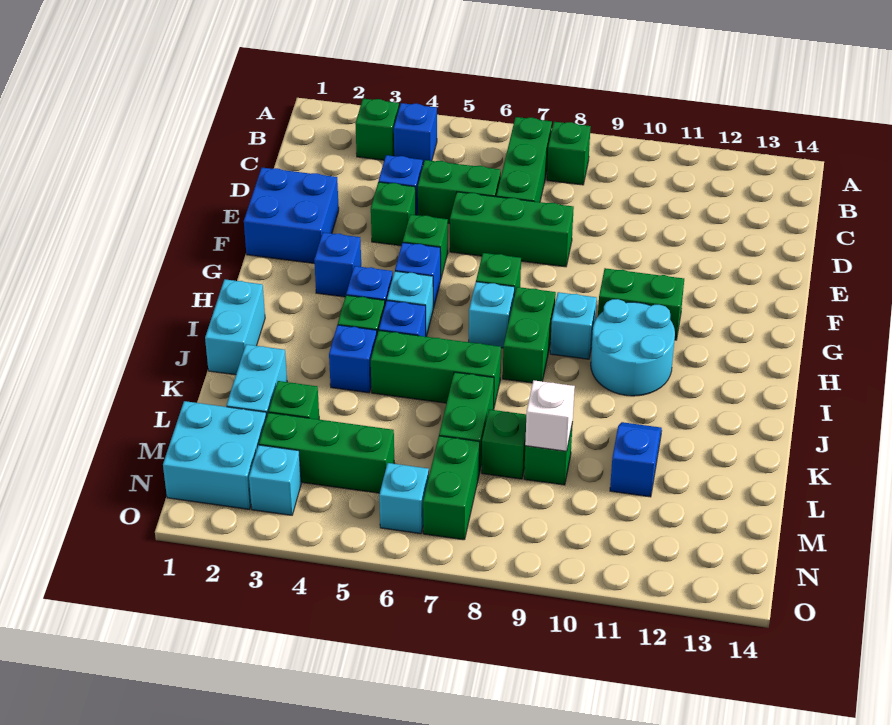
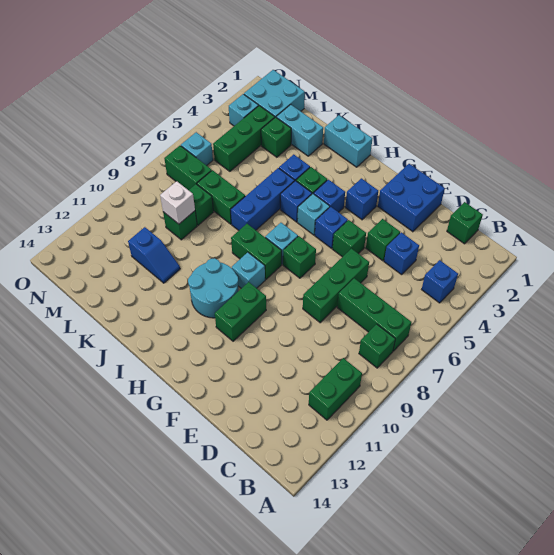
green 1x1 brick [355,99,399,160] -> green 1x1 brick moved to [447,202,483,244]
green 1x2 brick [418,160,501,224] -> green 1x2 brick moved to [309,358,362,420]
green 1x3 brick [371,331,501,406] -> blue 1x3 brick [231,168,295,230]

